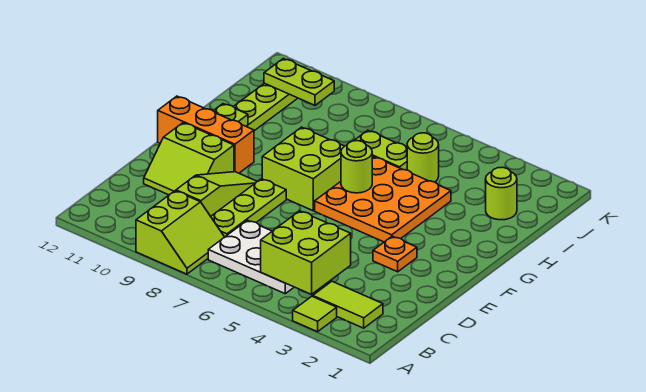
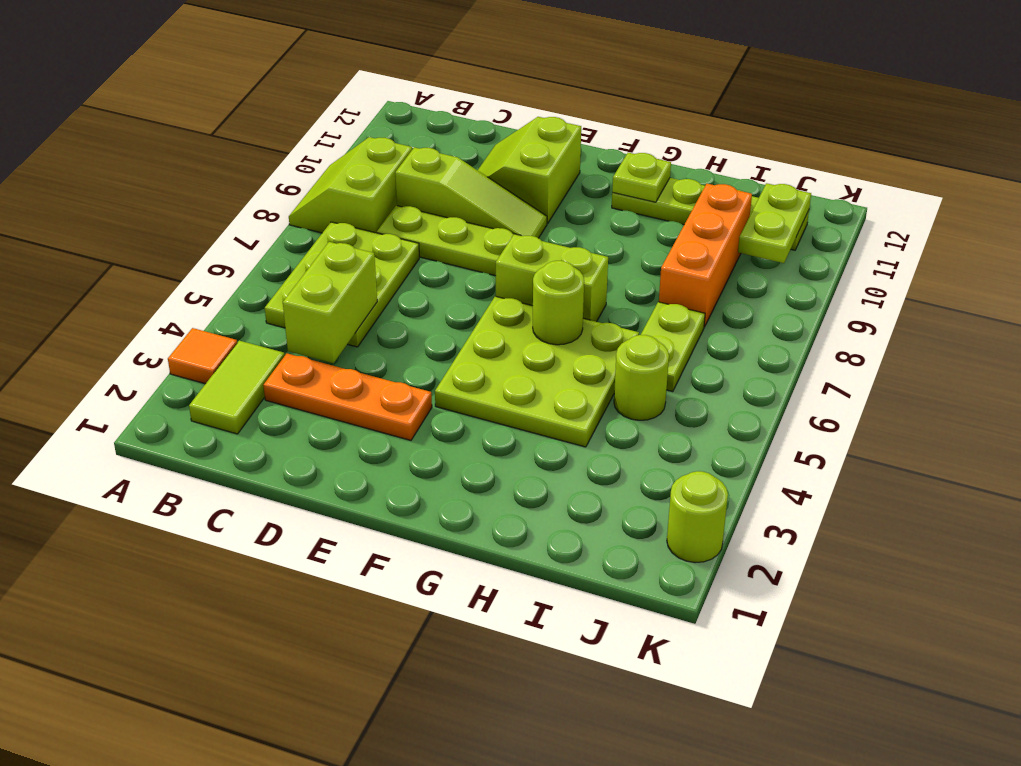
lime 1x1 tile [293,296,337,332] -> orange 1x1 tile [168,328,237,384]
lime 2x2 slope [136,191,224,274] -> lime 2x2 slope turned to [289,137,412,233]
lime 2x2 brick [261,211,351,294] -> lime 1x2 brick [283,242,377,363]
white 2x3 plate [208,220,294,294] -> lime 2x3 plate [265,222,419,347]
orange 1x1 plate [373,236,417,272] -> orange 1x3 plate [263,353,432,440]
orange 3x3 plate [315,157,451,242] -> lime 3x3 plate [435,296,639,447]
lime 2x2 brick [262,127,344,211] -> lime 1x2 brick [496,234,608,322]
orange 1x3 brick [158,96,254,173] -> orange 1x3 brick moved to [659,184,752,327]
lime 1x1 round brick [485,167,517,220] -> lime 1x1 round brick moved to [667,471,728,563]

